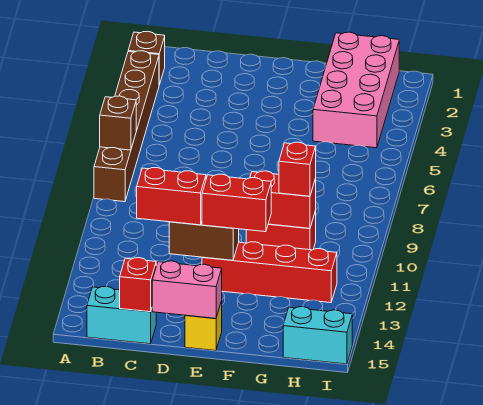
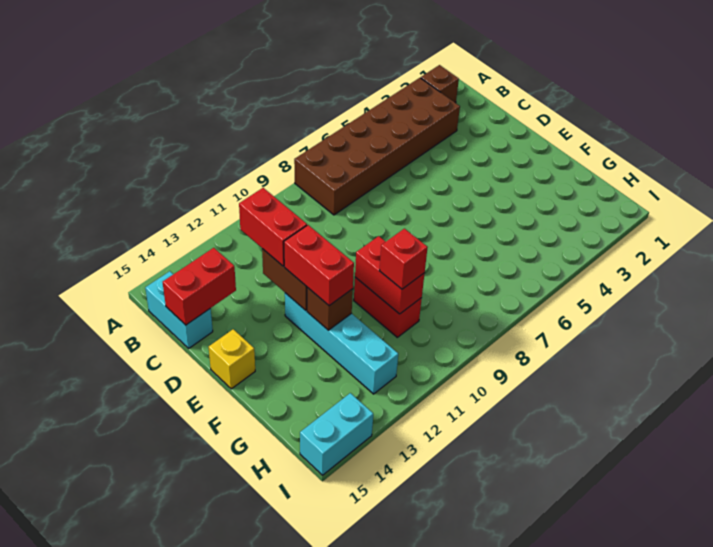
brown 1x6 brick [94,51,159,202] -> brown 2x6 brick [294,78,460,215]
brown 1x1 brick [100,96,136,150] -> brown 1x1 brick moved to [307,287,353,330]
red 1x1 brick [120,258,156,312] -> red 1x2 brick [163,248,236,325]
pink 1x2 brick [152,261,222,318] -> none
red 1x4 brick [202,242,337,303] -> cyan 1x4 brick [285,293,398,394]
pink 2x4 brick [313,32,399,148] -> none
cyan 1x2 brick [283,307,352,364] -> cyan 1x2 brick turned to [300,393,373,475]

